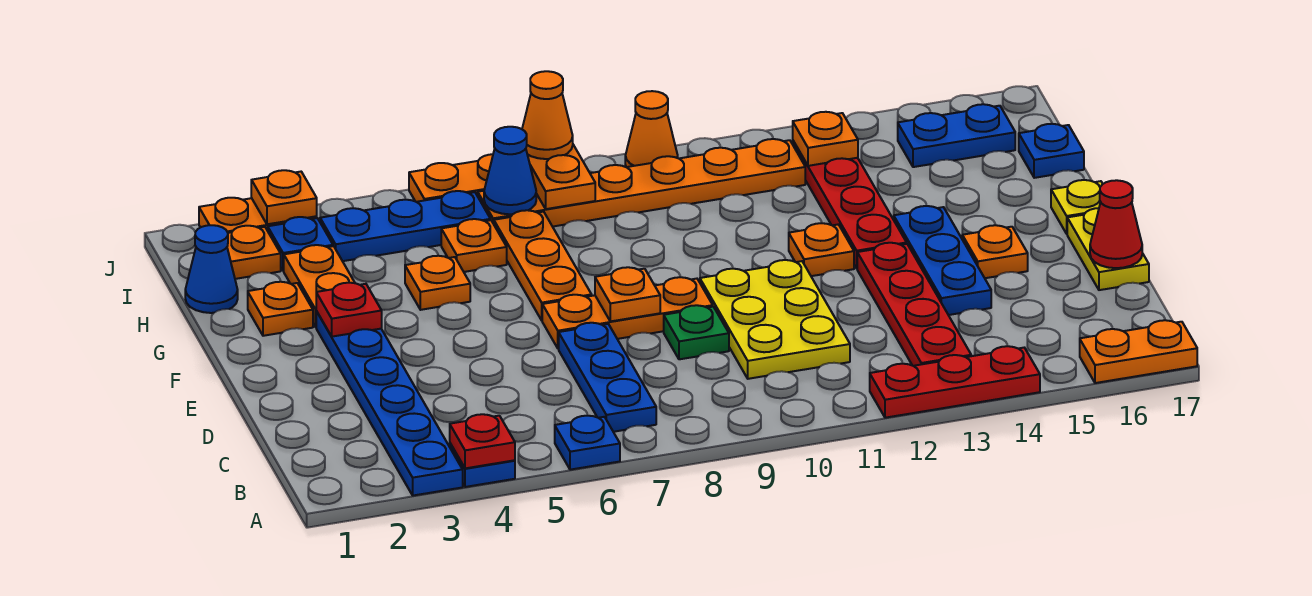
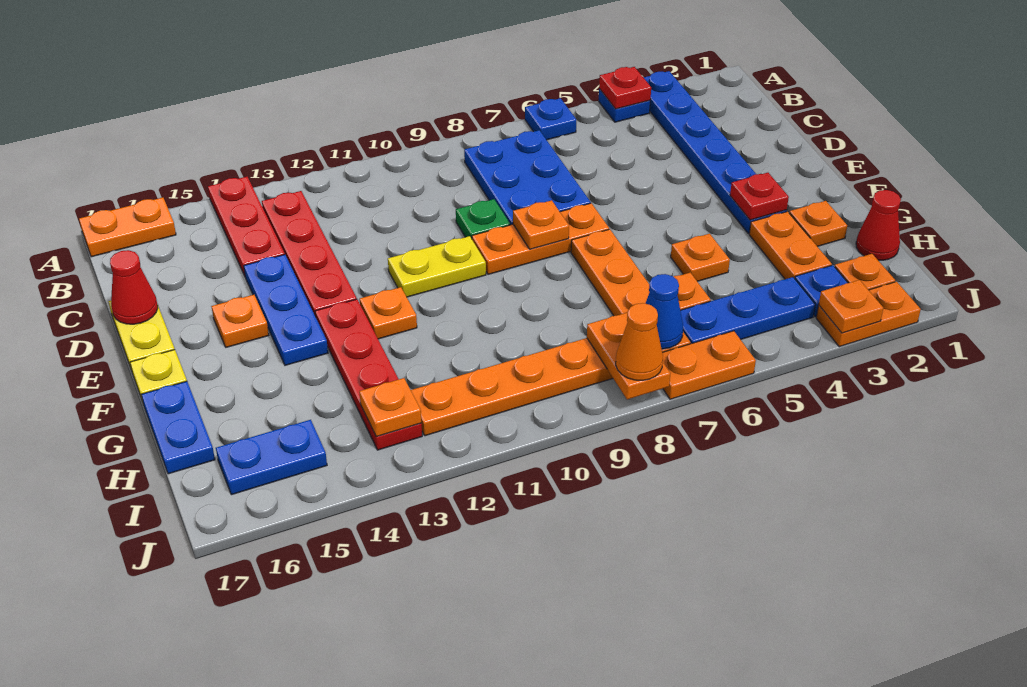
red 1x3 plate [870,346,1040,418] -> red 1x3 plate turned to [208,177,285,276]
blue 1x3 plate [559,323,656,432] -> blue 2x3 plate [464,130,591,225]
yellow 2x3 plate [700,260,850,379] -> yellow 1x2 plate [388,236,486,297]
blue 1x1 cone [185,225,238,313] -> red 1x1 cone [856,190,901,260]
blue 1x1 plate [1019,124,1084,178] -> blue 1x2 plate [141,381,215,474]
orange 1x1 cone [625,91,678,167] -> none

